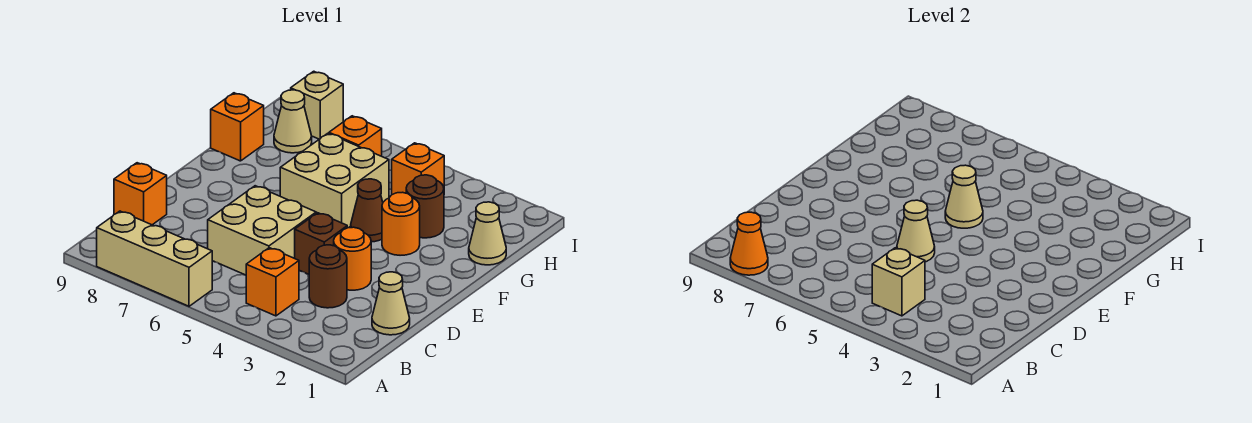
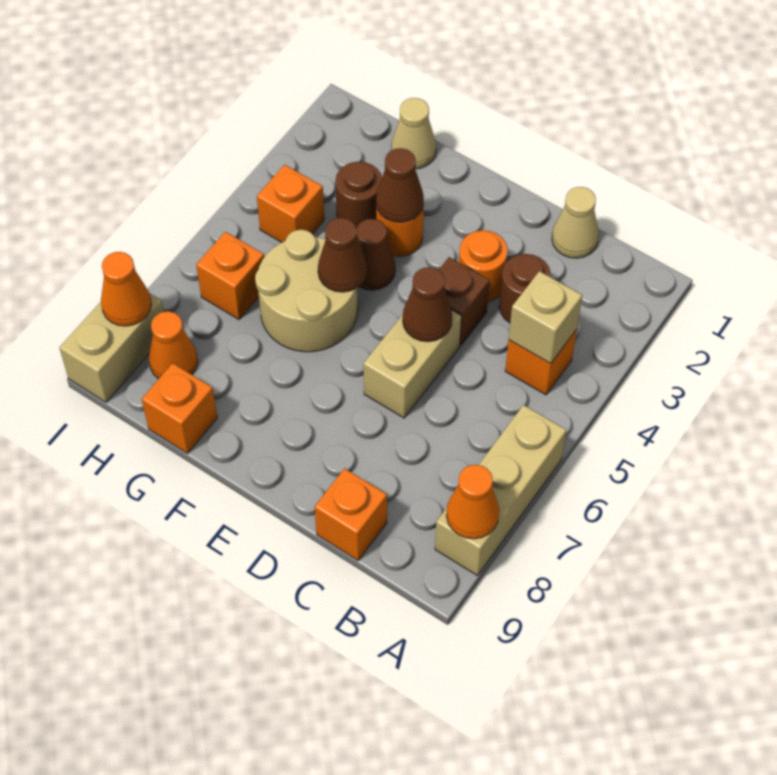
tan 2x2 brick [208,186,316,275] -> tan 1x2 brick [363,310,461,418]
tan 1x1 cone [897,200,935,262] -> brown 1x1 cone [403,267,452,342]
none -> brown 1x1 cone [376,148,424,223]
tan 2x2 brick [280,133,389,228] -> tan 2x2 round brick [255,230,358,352]
tan 1x1 cone [945,165,983,228] -> brown 1x1 cone [318,218,367,292]
tan 1x1 cone [274,90,312,153] -> orange 1x1 cone [149,311,198,379]
tan 1x1 brick [291,71,343,139] -> tan 1x2 brick [59,293,164,402]
none -> orange 1x1 cone [101,252,151,326]

